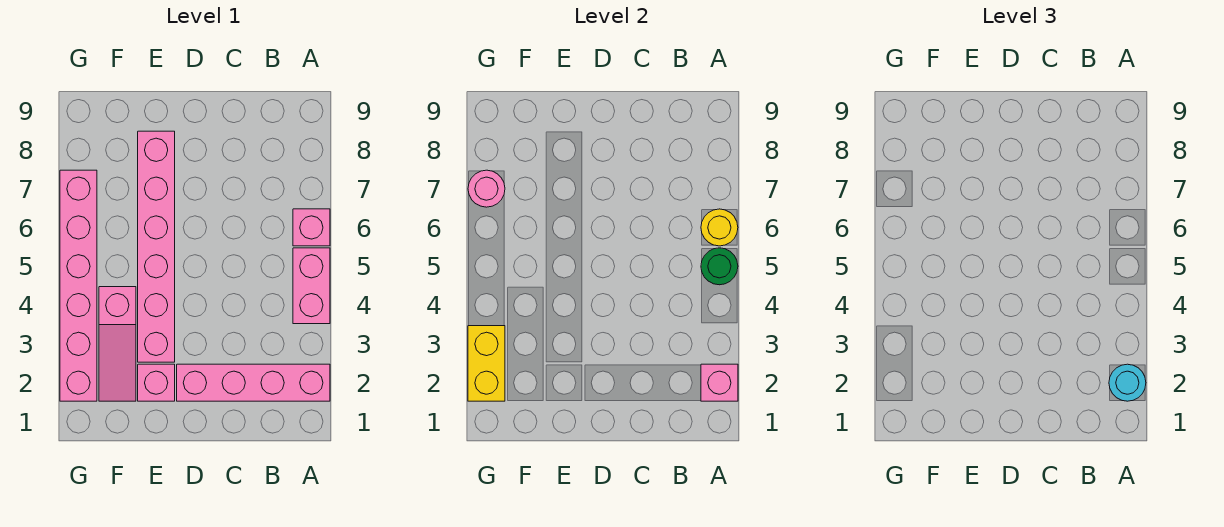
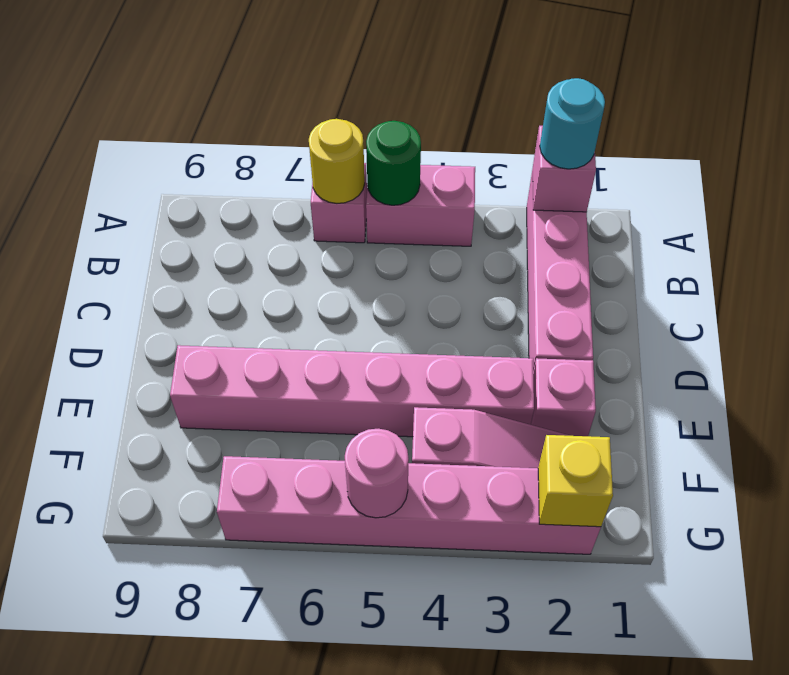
yellow 1x2 brick [468,326,505,401] -> yellow 1x1 brick [538,435,613,527]
pink 1x1 round brick [468,170,505,207] -> pink 1x1 round brick moved to [345,429,409,518]

